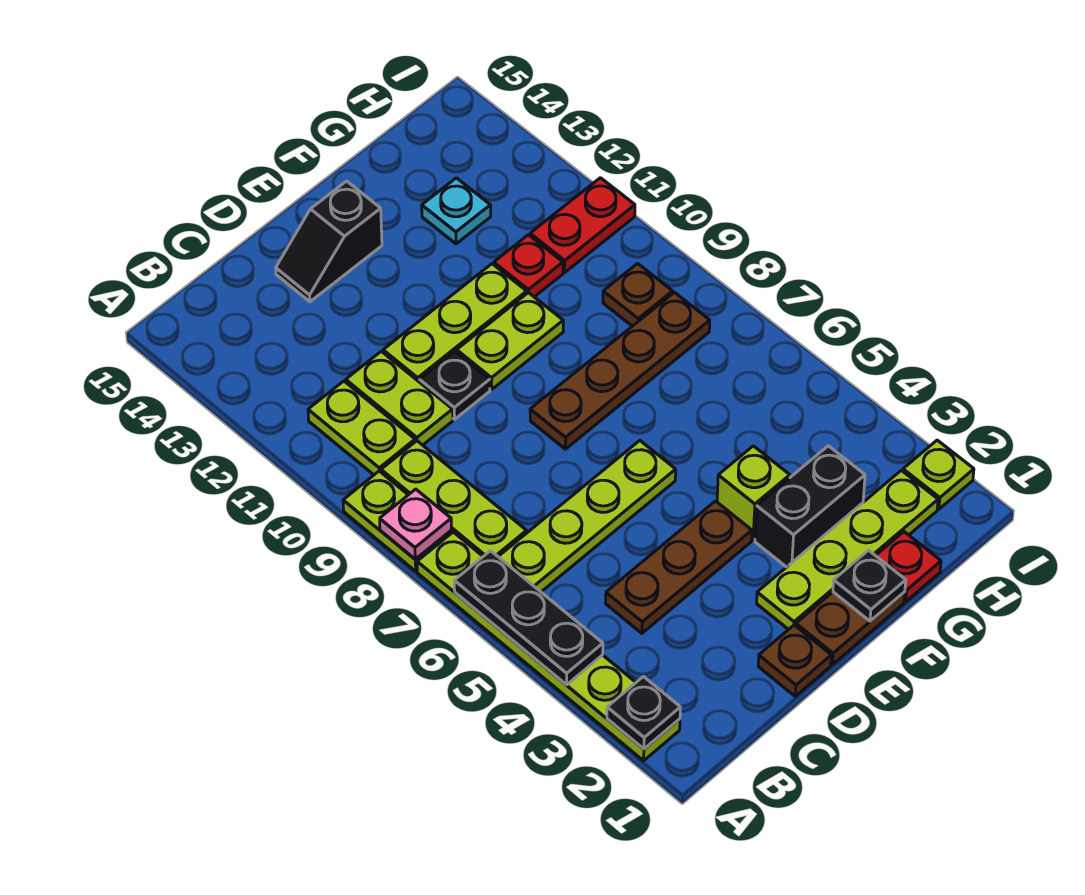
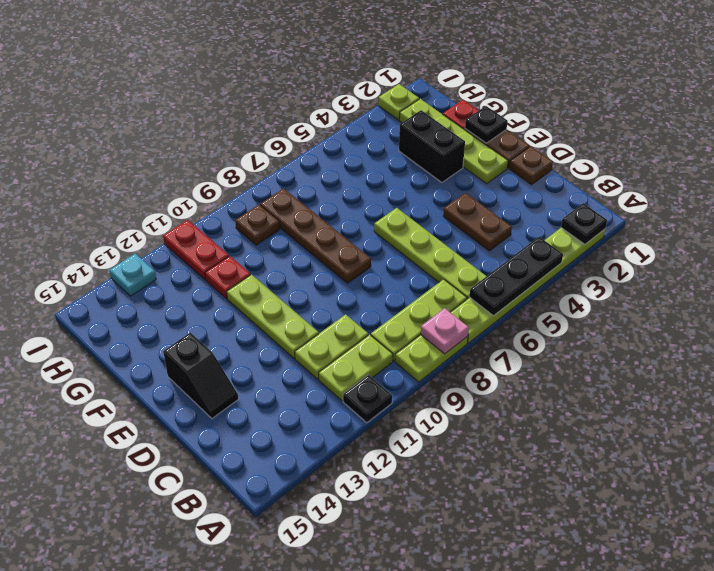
brown 1x3 plate [606,501,752,633] -> brown 1x2 plate [443,193,512,251]
black 1x1 plate [419,351,490,419] -> black 1x1 plate moved to [343,375,392,423]
lime 1x2 plate [457,293,563,389] -> none
lime 1x1 brick [717,446,790,540] -> none
cyan 1x1 plate [422,178,491,244] -> cyan 1x1 plate moved to [110,254,156,296]

